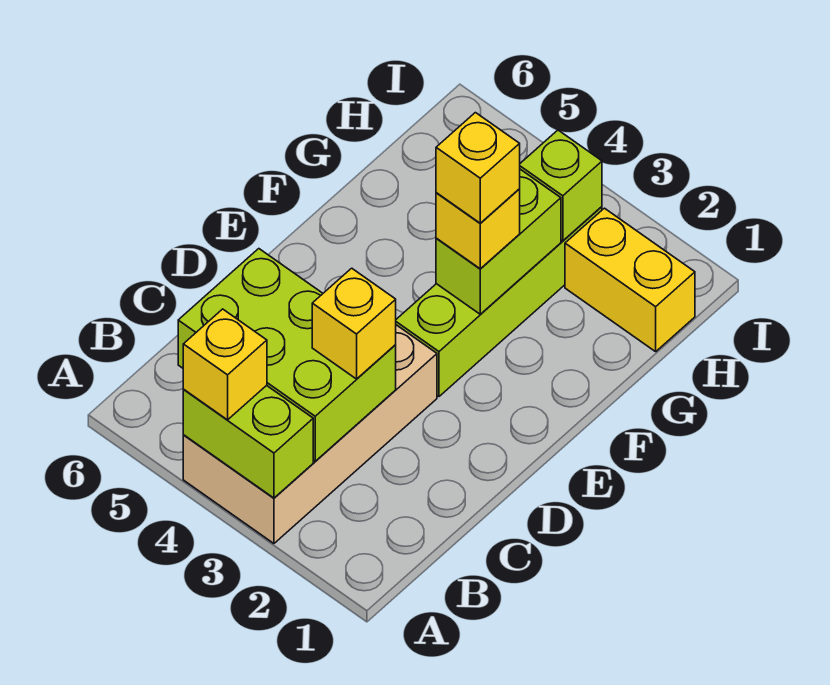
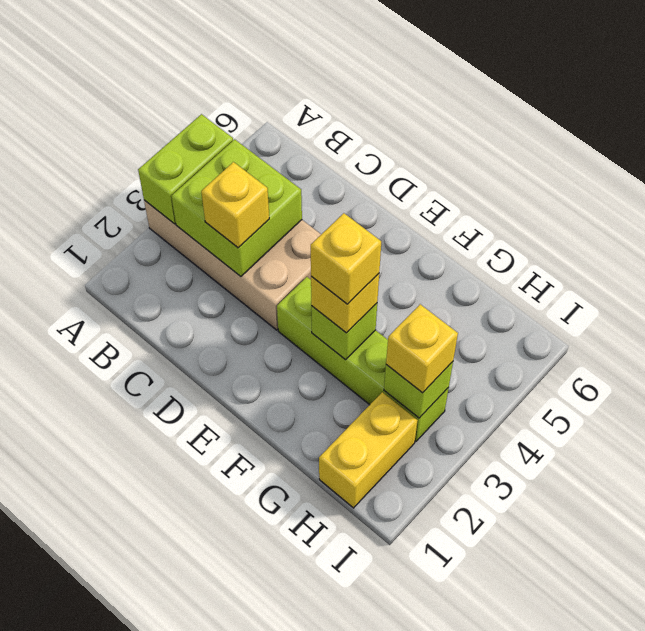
yellow 1x1 brick [183,309,267,420] -> yellow 1x1 brick moved to [386,304,458,393]
lime 2x3 brick [178,249,396,461] -> lime 2x2 brick [171,139,302,276]
lime 1x2 brick [436,169,561,314] -> lime 1x1 brick [311,303,377,360]

